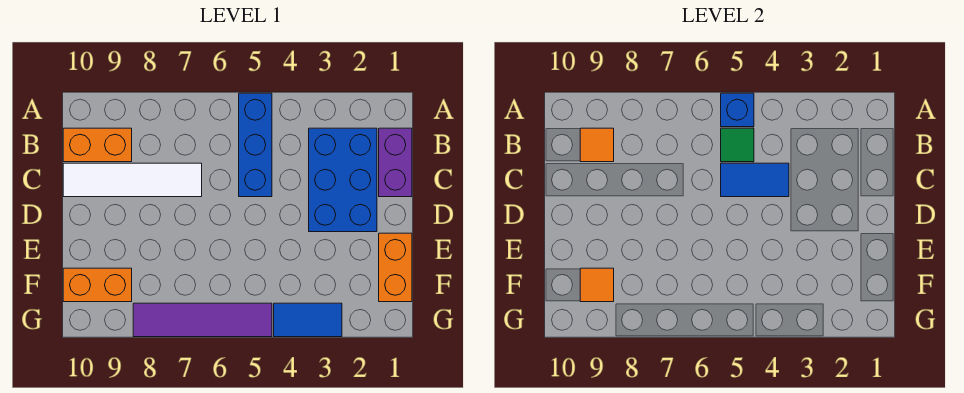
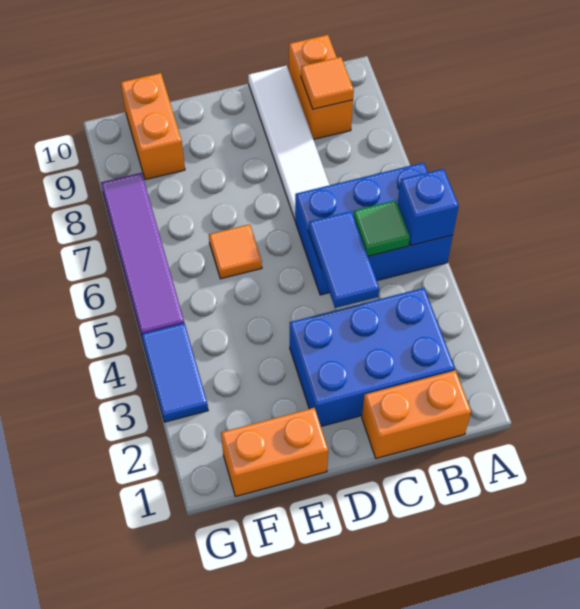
blue 1x3 brick [239,93,272,197] -> blue 2x3 brick [295,163,453,295]
purple 1x2 brick [379,128,412,197] -> orange 1x2 brick [362,370,471,458]
orange 1x1 tile [580,268,614,302] -> orange 1x1 tile moved to [209,224,262,279]

